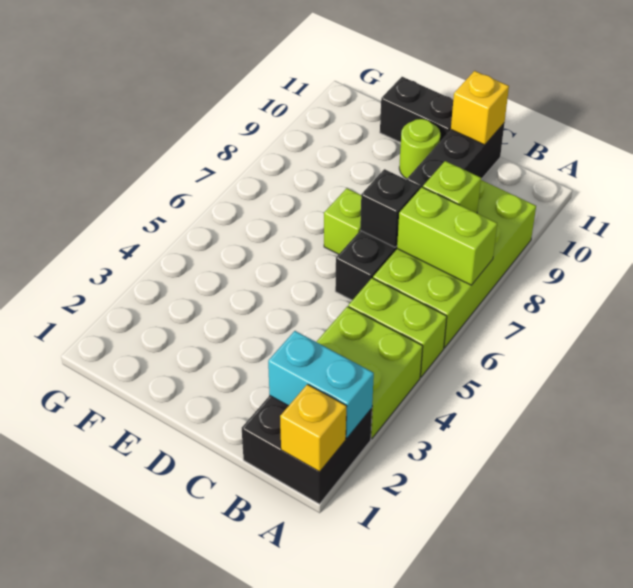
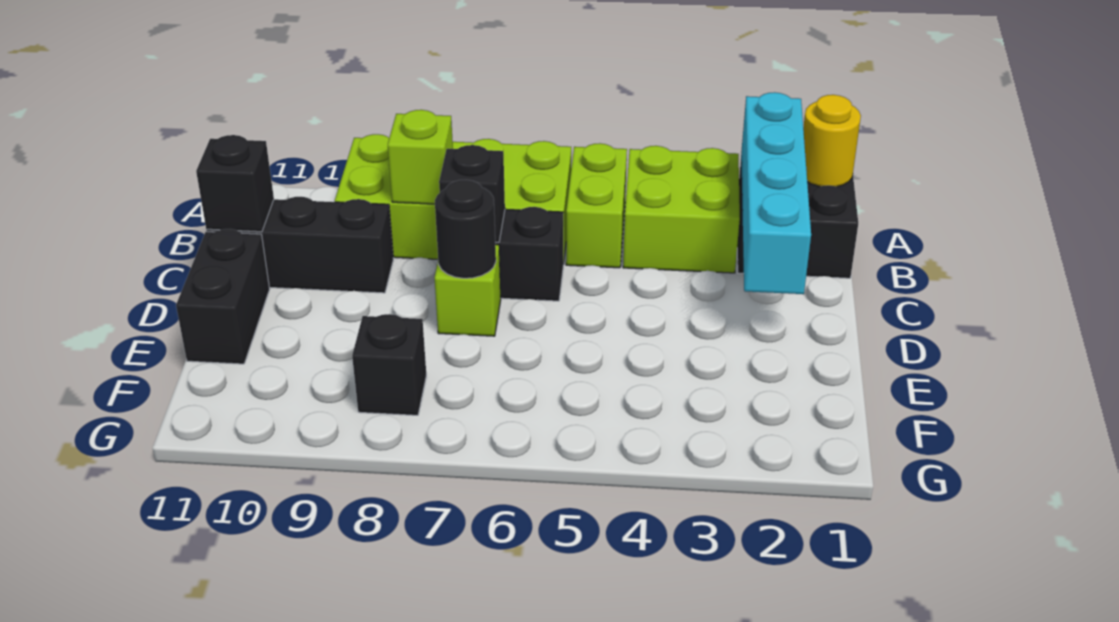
yellow 1x1 brick [280,384,347,472] -> yellow 1x1 round brick [803,95,861,187]
cyan 1x2 brick [268,331,374,438] -> cyan 1x4 brick [741,92,811,294]
lime 1x2 brick [397,187,497,285] -> none
yellow 1x1 brick [451,71,509,145] -> black 1x1 brick [196,135,274,232]
none -> black 1x1 round brick [435,180,496,278]
lime 1x1 round brick [399,119,441,179] -> none
none -> black 1x1 brick [352,314,426,415]

